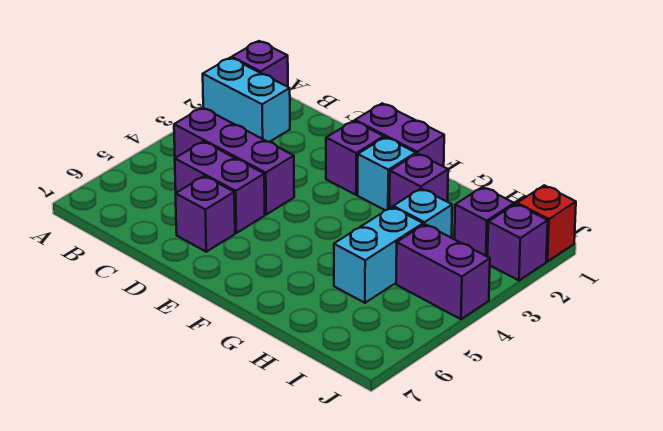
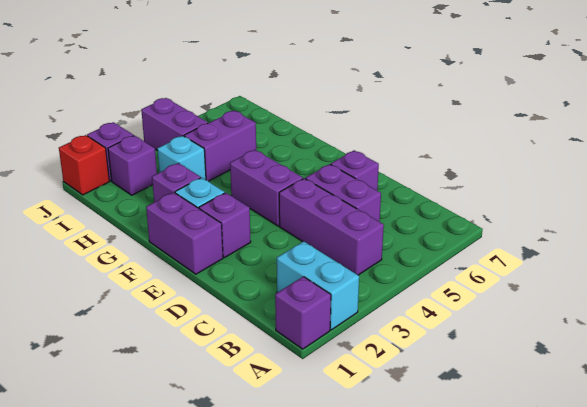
none -> purple 1x2 brick [230,150,303,226]
cyan 1x2 brick [334,207,423,303] -> purple 1x2 brick [184,111,256,181]

